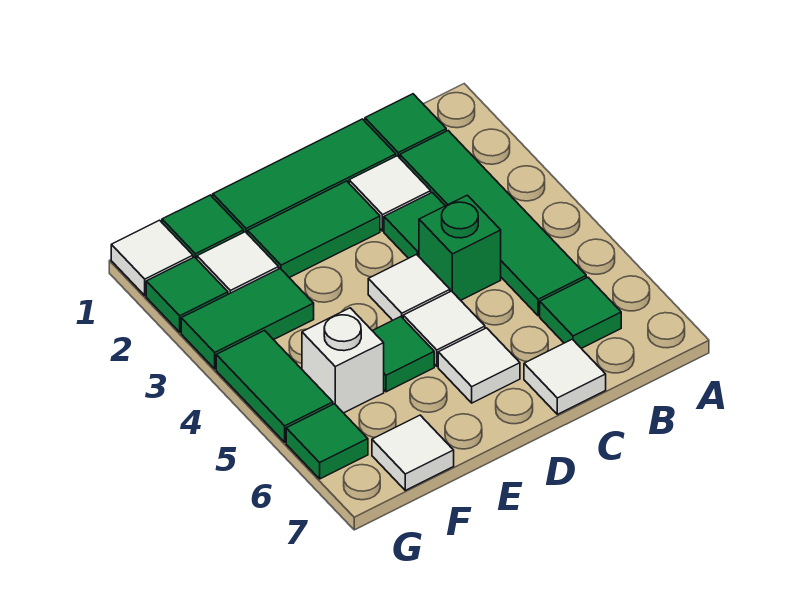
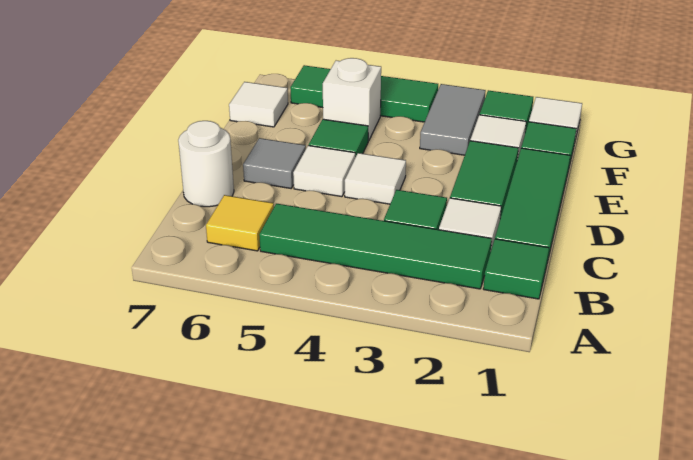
green 1x1 tile [540,277,621,348] -> yellow 1x1 tile [206,195,274,251]
green 1x1 brick [419,195,501,300] -> none
white 1x1 tile [524,339,606,414] -> white 1x1 round brick [178,121,234,207]
white 1x1 tile [438,328,520,403] -> grey 1x1 tile [243,138,306,188]
green 1x2 tile [181,269,314,369] -> grey 1x2 tile [420,84,486,155]

